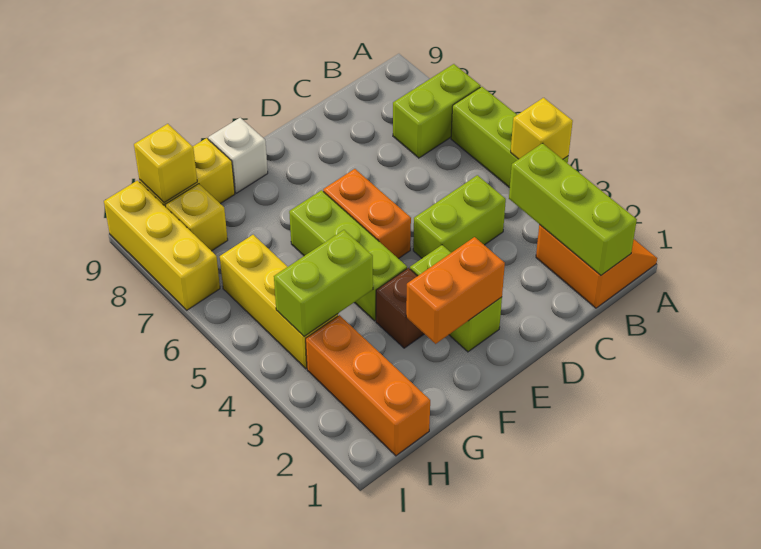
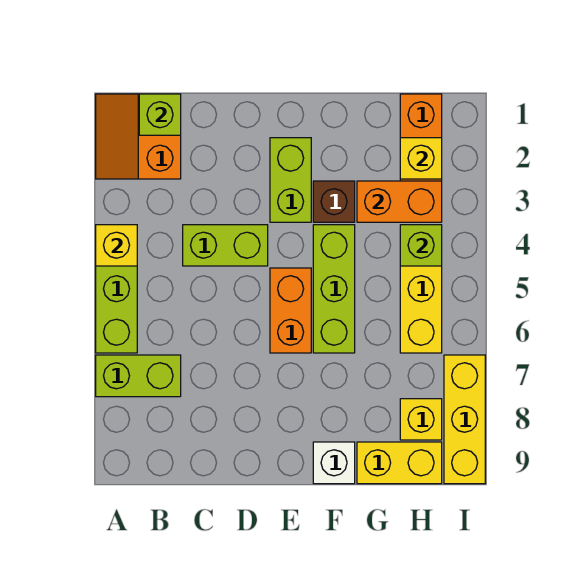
lime 1x3 brick [509,143,637,275] -> lime 1x1 brick [139,94,181,135]
orange 1x2 brick [406,237,505,344] -> orange 1x2 brick moved to [357,181,442,222]
lime 1x2 brick [274,230,373,336] -> lime 1x1 brick [400,225,442,266]
yellow 1x1 brick [134,124,197,202] -> yellow 1x1 brick moved to [400,138,442,179]

